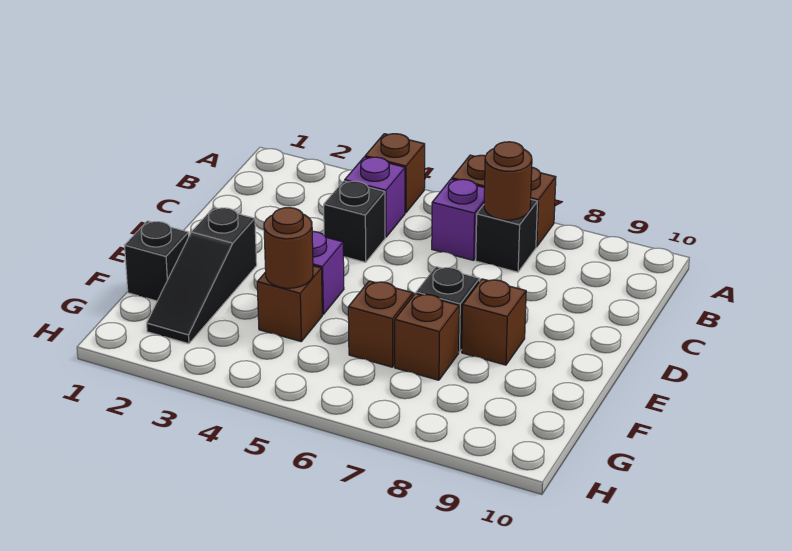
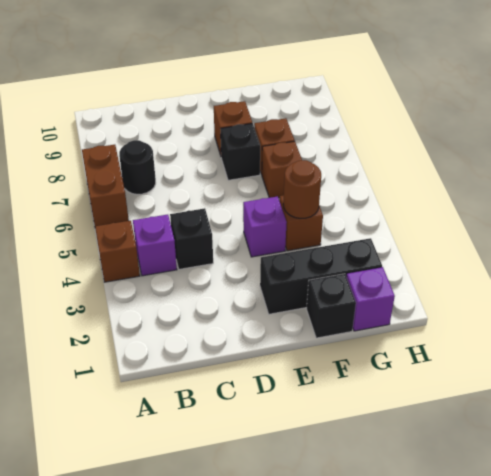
purple 1x1 brick [432,179,485,260] -> purple 1x1 brick moved to [346,267,395,331]
black 1x1 brick [476,200,538,272] -> black 1x1 round brick [119,140,156,194]
brown 1x1 round brick [484,142,532,220] -> none
black 1x3 slope [147,208,257,344] -> black 1x3 brick [260,238,382,314]

